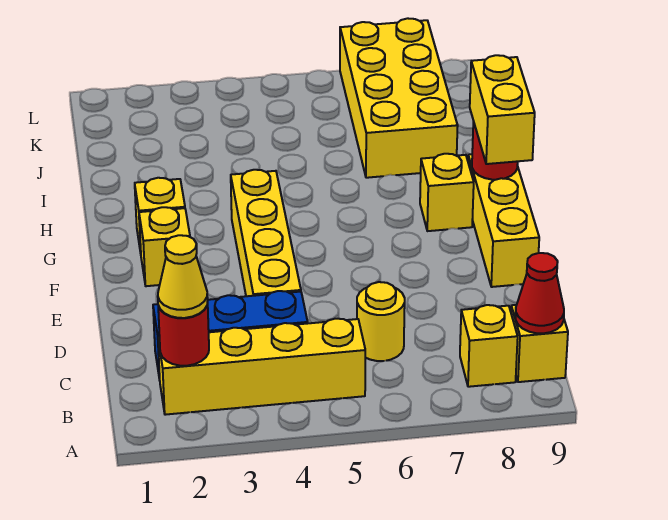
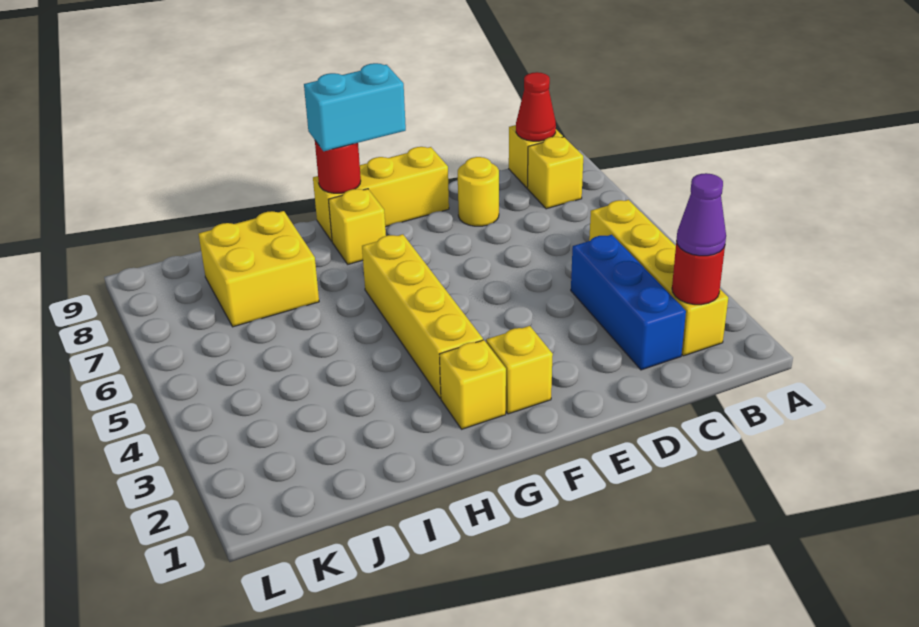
yellow 1x1 cone [158,235,208,318] -> purple 1x1 cone [677,173,726,256]
yellow 1x1 round brick [357,282,405,361] -> yellow 1x1 round brick moved to [458,157,499,226]
yellow 1x4 brick [231,170,301,296] -> yellow 1x4 brick turned to [362,234,483,398]
yellow 1x2 brick [470,55,535,164] -> cyan 1x2 brick [304,63,406,151]
yellow 2x4 brick [340,18,458,178] -> yellow 2x2 brick [199,211,319,327]

